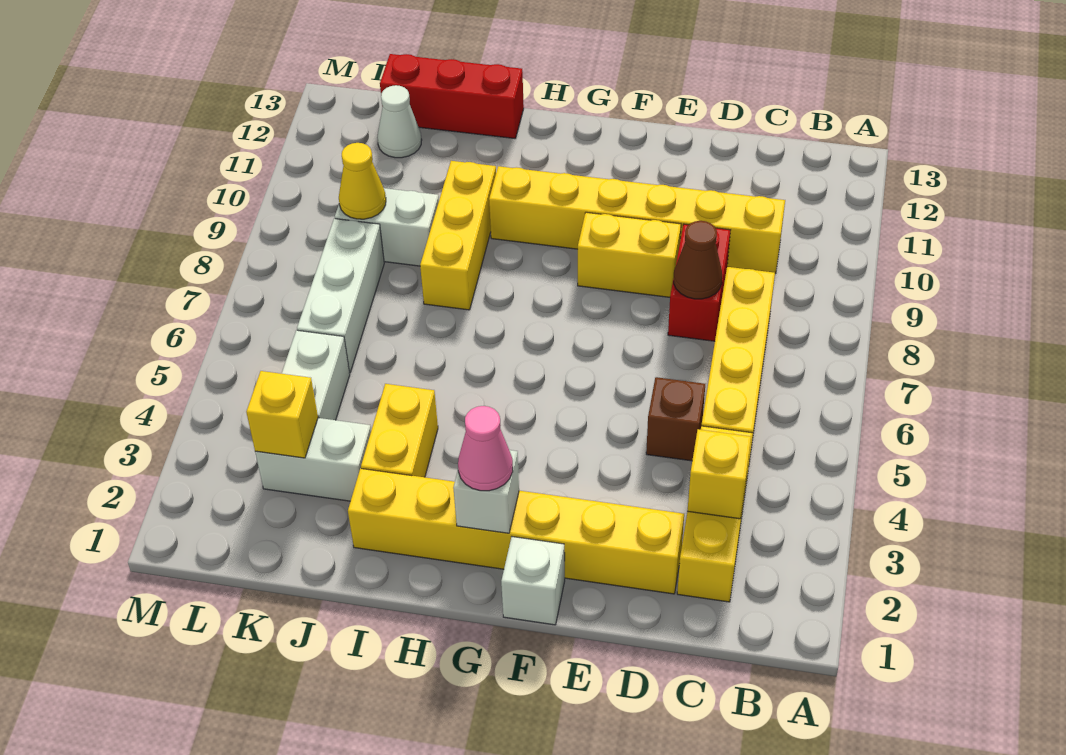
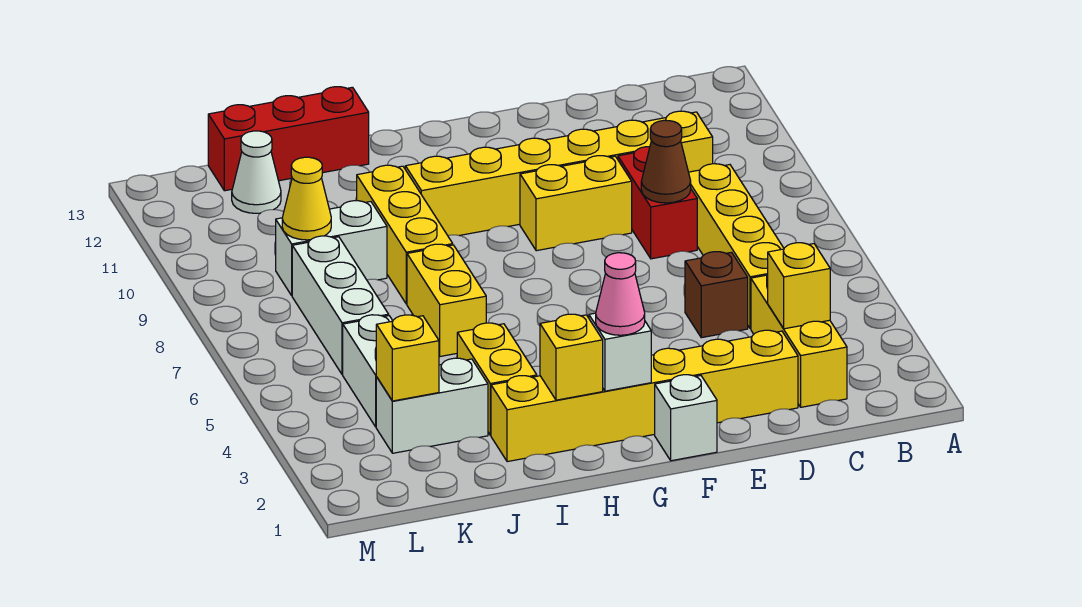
none -> yellow 1x1 brick [540,314,603,400]
none -> yellow 1x2 brick [407,244,486,356]

